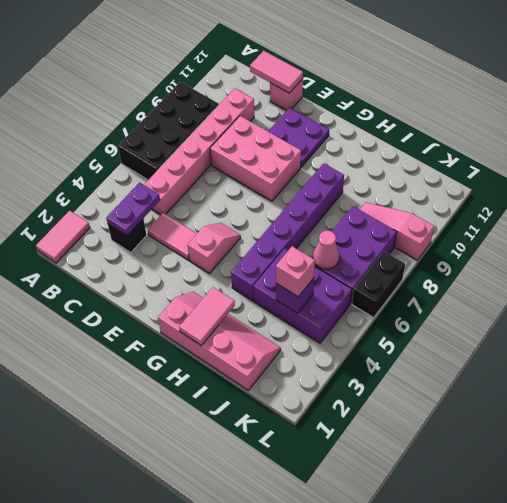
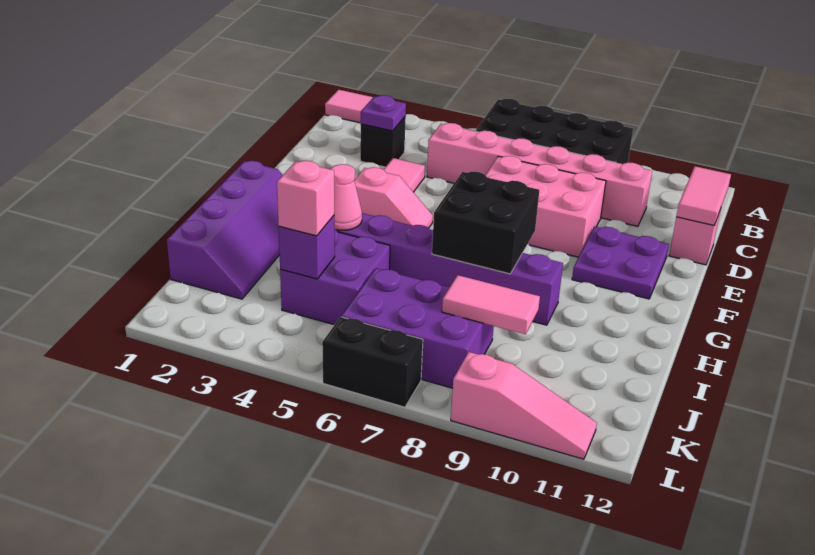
purple 1x2 plate [106,183,160,236] -> purple 1x1 plate [361,95,406,131]
pink 2x3 brick [210,116,301,201] -> pink 2x3 brick turned to [486,156,606,257]
pink 2x4 slope [158,292,281,390] -> purple 2x4 slope [167,161,282,299]
none -> black 2x2 brick [432,172,539,274]
pink 1x2 tile [179,287,235,346] -> pink 1x2 tile moved to [442,275,540,334]
purple 2x3 brick [253,248,352,343] -> purple 2x2 brick [280,229,390,325]
pink 1x1 cone [313,230,339,269] -> pink 1x1 cone moved to [331,164,362,230]
pink 1x3 slope [360,202,434,260] -> pink 1x3 slope turned to [451,352,597,459]

